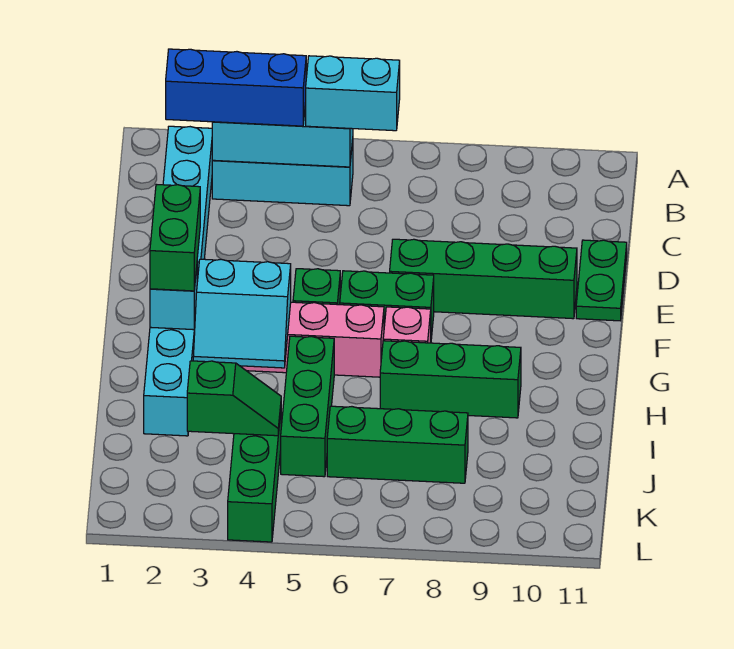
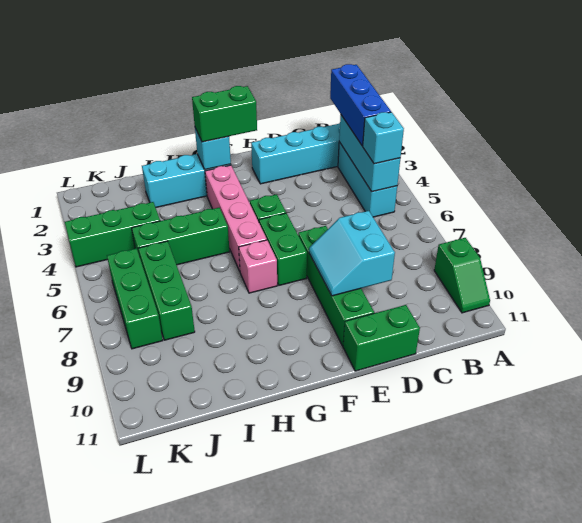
cyan 1x2 brick [306,56,400,131] -> cyan 1x1 brick [363,112,404,164]
green 1x2 plate [576,240,627,321] -> green 1x2 brick [343,305,420,371]
cyan 2x2 slope [193,259,291,368] -> cyan 2x2 slope moved to [309,211,395,296]
green 1x3 brick [380,341,521,418] -> green 1x3 brick moved to [107,248,163,349]
green 1x2 slope [187,361,281,436] -> green 1x2 slope moved to [434,238,490,313]

